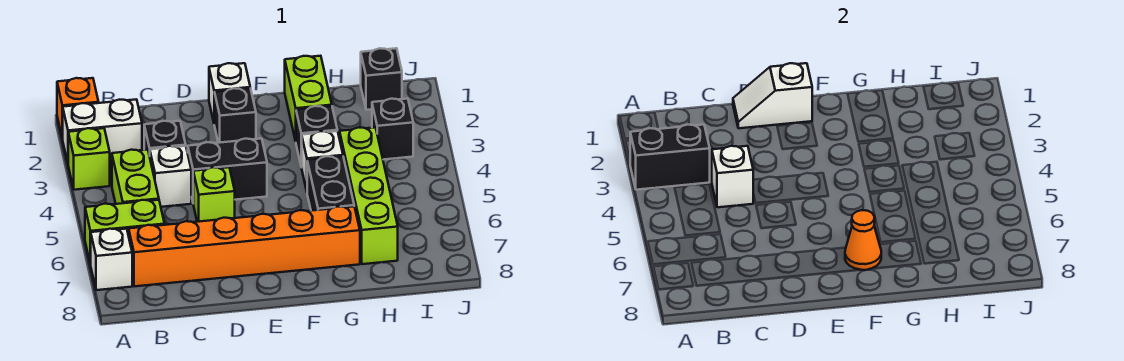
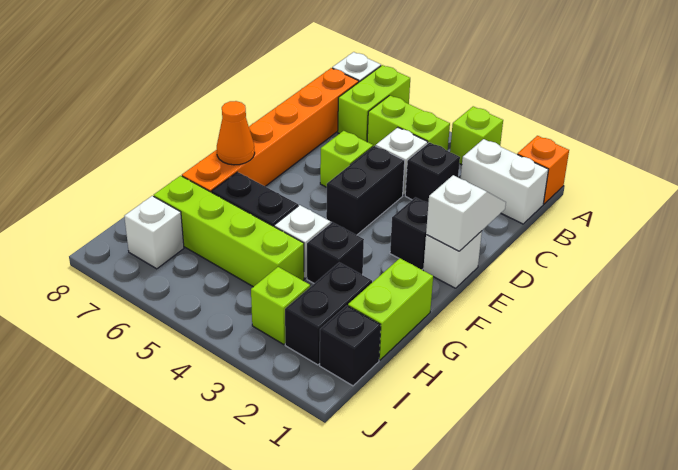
white 1x2 brick [63,99,142,162] -> white 1x2 brick turned to [461,139,549,224]
black 1x2 brick [630,125,710,190] -> black 1x2 brick moved to [285,263,372,365]
white 1x1 brick [712,146,753,207] -> white 1x1 brick moved to [124,196,184,269]
lime 1x2 brick [285,56,332,141] -> lime 1x2 brick turned to [348,258,433,360]
black 1x1 brick [372,99,413,160] -> lime 1x1 brick [251,267,310,345]

